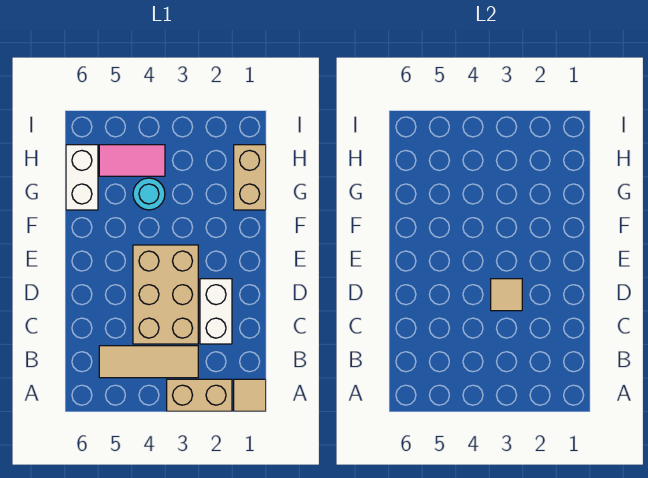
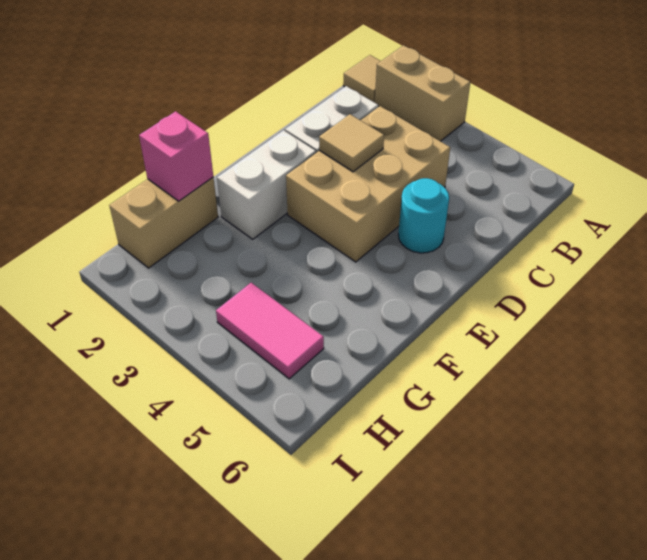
tan 1x3 tile [99,346,198,378] -> none
none -> pink 1x1 brick [139,111,213,201]
cyan 1x1 round brick [133,178,165,210] -> cyan 1x1 round brick moved to [399,178,449,253]
white 1x2 brick [66,145,98,210] -> white 1x2 brick moved to [217,130,316,239]

